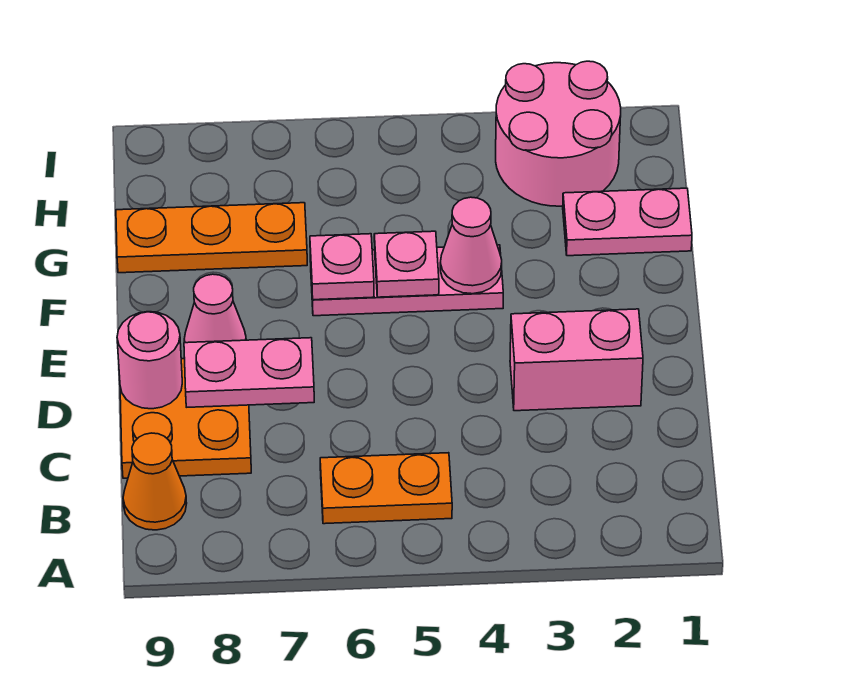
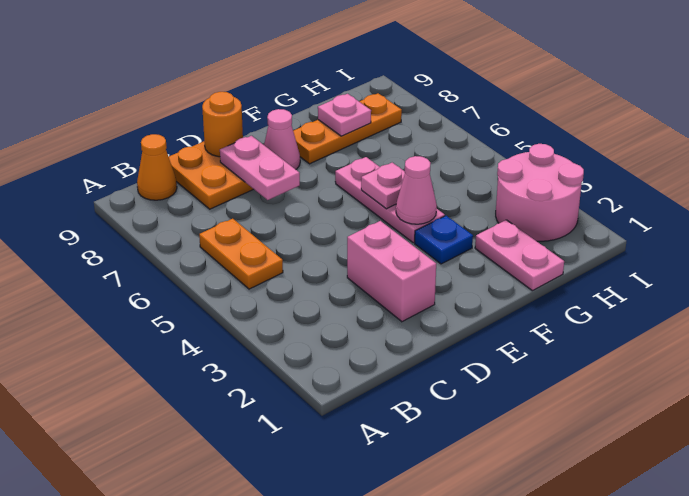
pink 1x1 round brick [117,312,182,409] -> orange 1x1 round brick [202,92,243,157]
none -> blue 1x1 plate [415,216,473,264]
pink 1x1 plate [310,234,374,300] -> pink 1x1 plate moved to [318,94,371,136]
orange 1x3 plate [116,203,307,273] -> orange 1x3 plate turned to [293,93,402,164]

